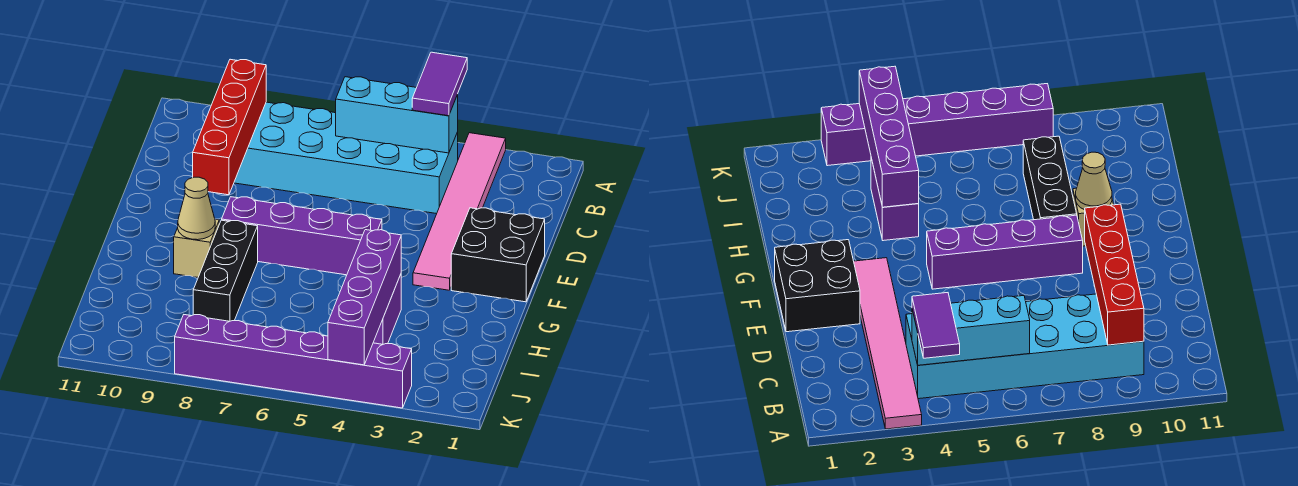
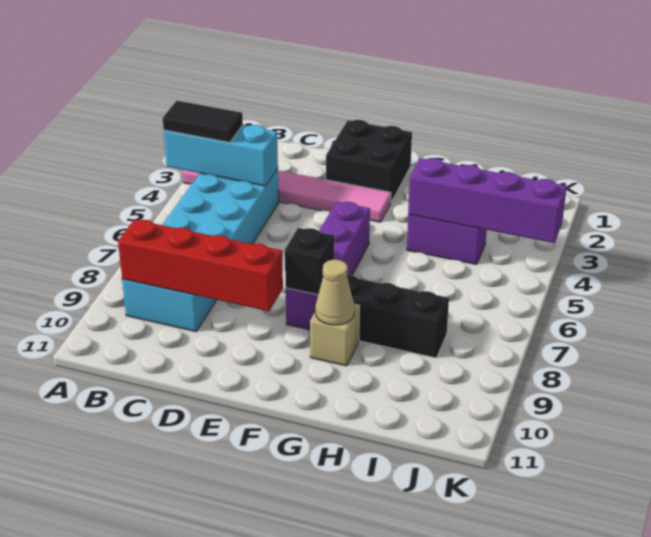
purple 1x2 tile [412,52,467,116] -> black 1x2 tile [163,101,243,142]
cyan 1x3 brick [336,77,458,153] -> cyan 1x3 brick turned to [164,125,278,186]
none -> black 1x1 brick [285,228,334,295]
purple 1x6 brick [175,315,412,408] -> none

